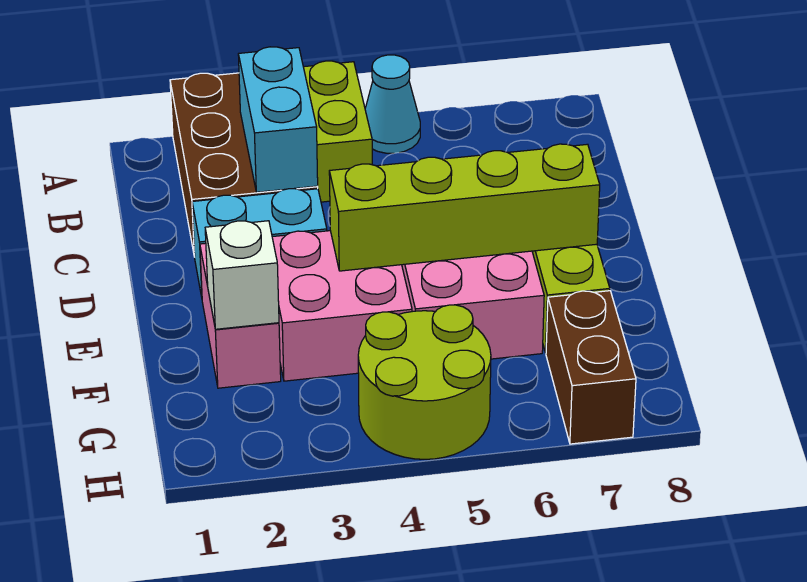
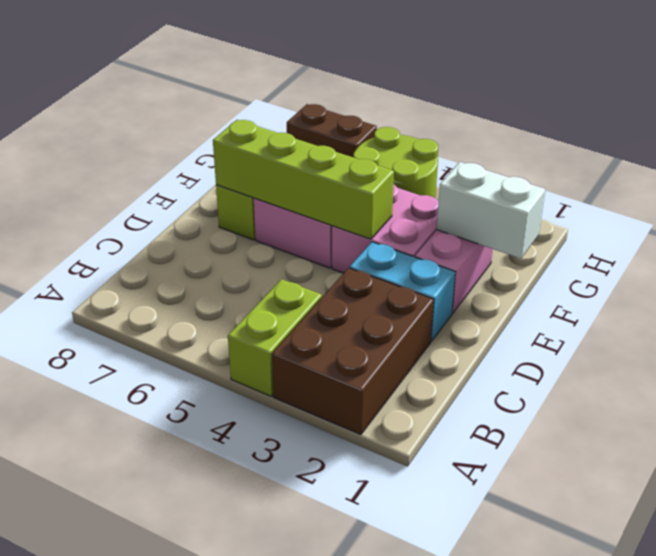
cyan 1x1 cone [365,55,420,153] -> none
cyan 1x2 brick [238,47,318,192] -> none
white 1x1 brick [205,221,279,329] -> white 1x2 brick [437,162,545,259]
brown 1x2 brick [546,291,636,444] -> brown 1x2 brick turned to [287,104,377,157]

